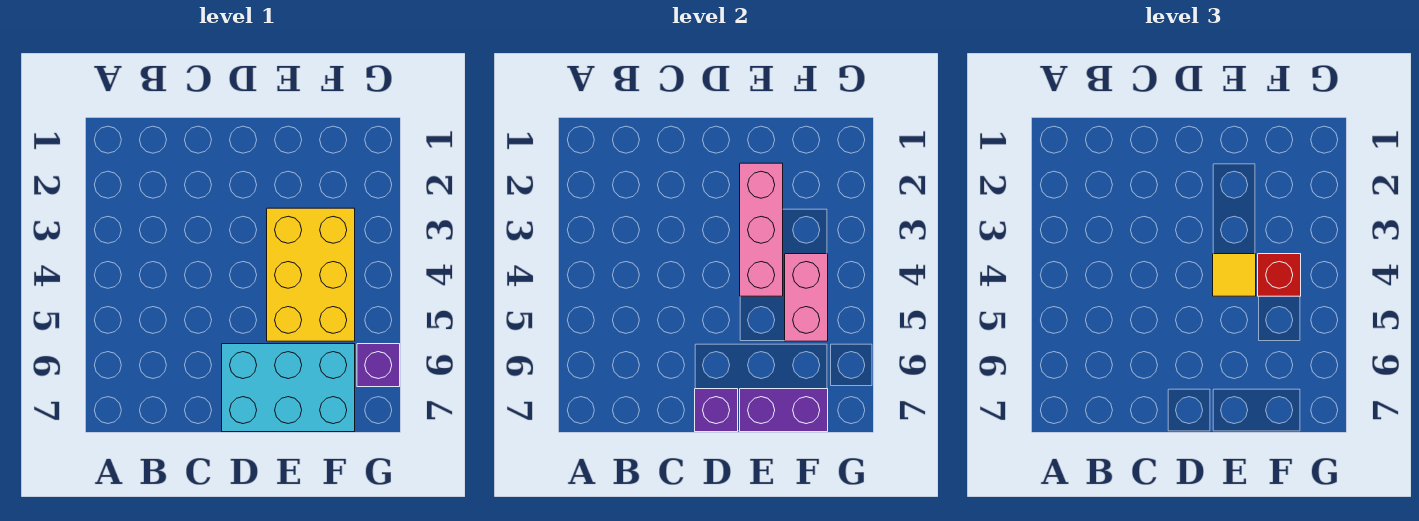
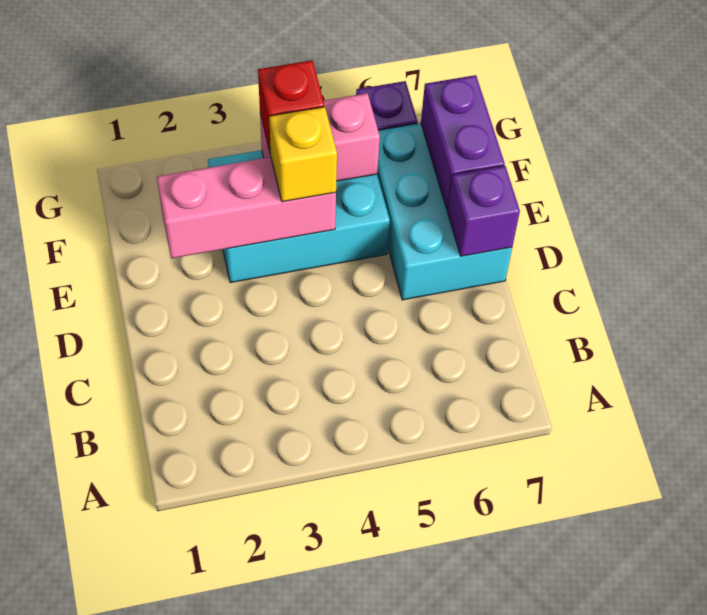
yellow 2x3 brick [267,208,355,341] -> cyan 2x3 brick [208,150,390,283]
yellow 1x1 tile [1213,254,1256,296] -> yellow 1x1 brick [269,107,337,202]

